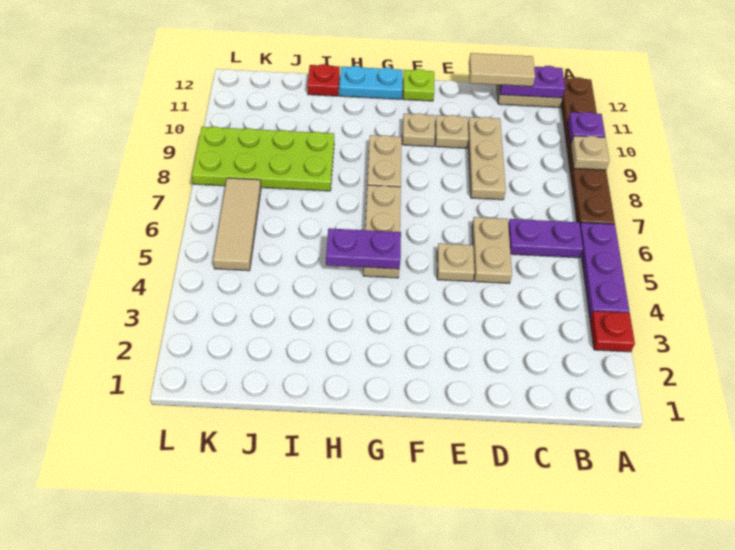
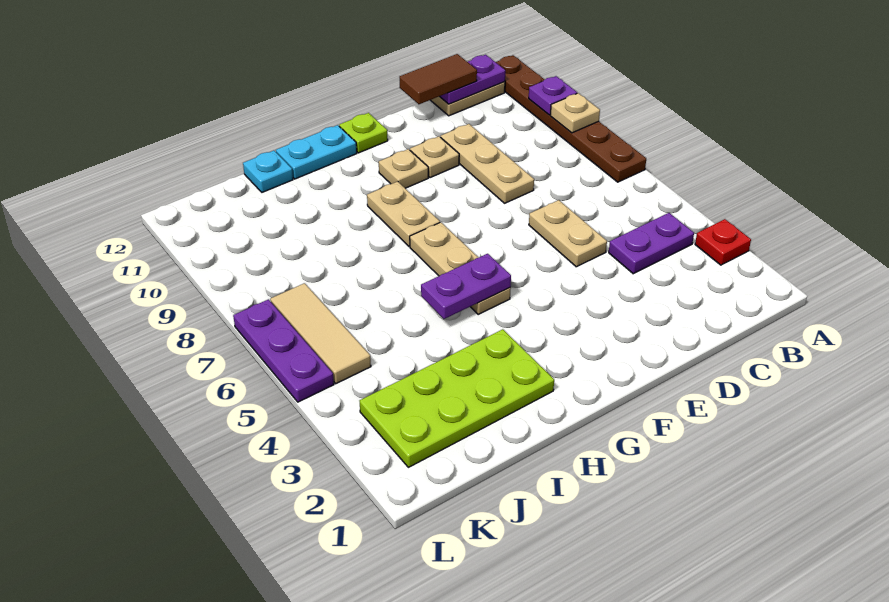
purple 1x3 plate [580,222,629,318] -> purple 1x3 plate moved to [233,299,334,402]
purple 1x2 plate [508,219,583,258] -> purple 1x2 plate moved to [609,213,694,274]
tan 1x2 tile [469,53,535,87] -> brown 1x2 tile [400,54,477,104]
tan 1x1 plate [437,243,475,282] -> none
lime 2x4 plate [192,127,334,191] -> lime 2x4 plate moved to [360,329,554,467]
red 1x1 plate [307,64,340,96] -> cyan 1x1 plate [243,151,293,192]

